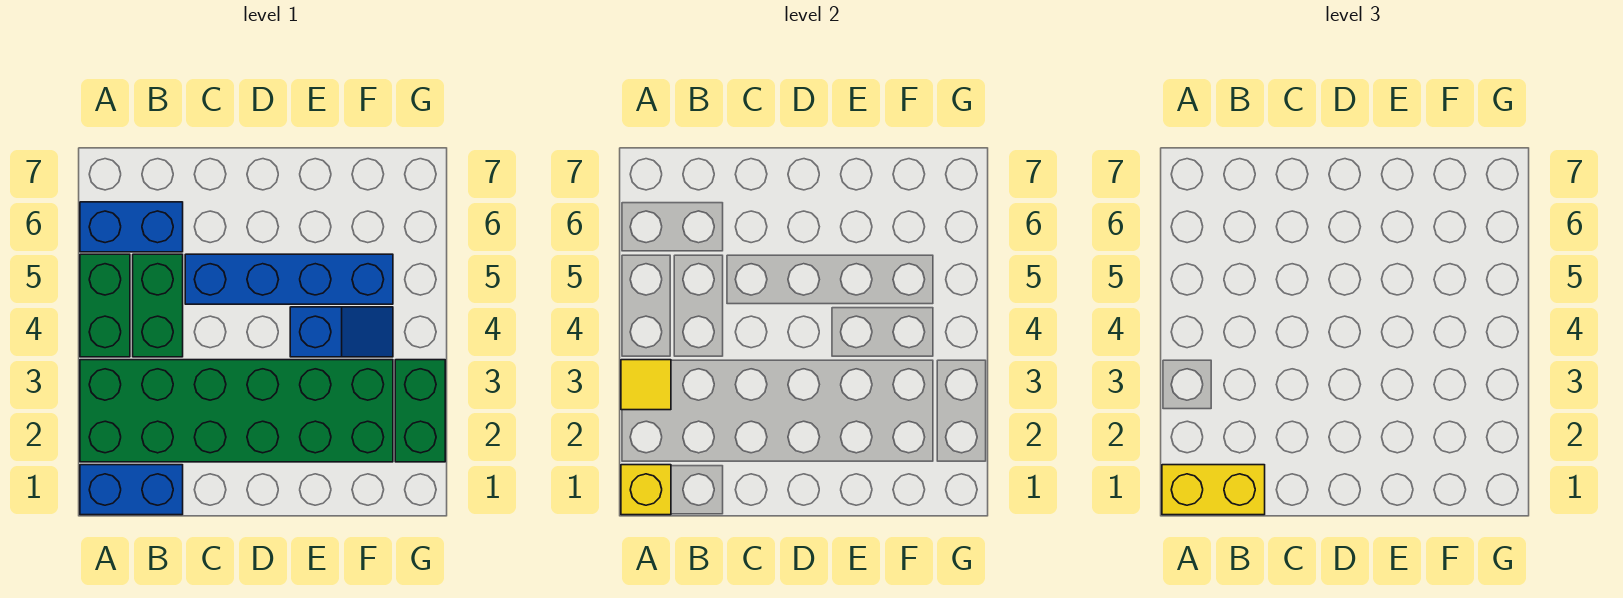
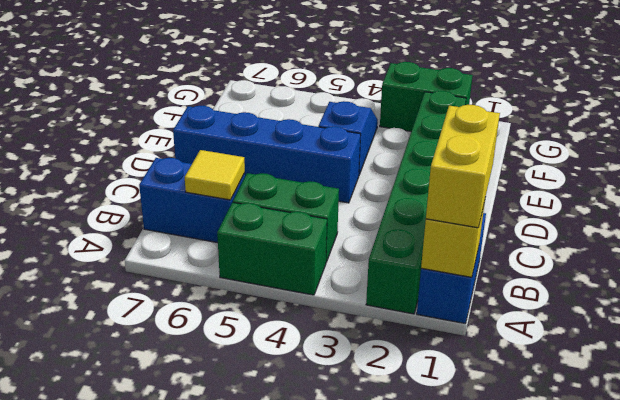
green 2x6 brick [80,360,393,462] -> green 1x6 brick [366,91,466,314]
yellow 1x1 tile [621,360,671,410] -> yellow 1x1 tile moved to [185,150,245,200]
blue 1x2 brick [80,202,183,252] -> blue 1x2 brick turned to [139,158,245,243]
blue 1x4 brick [185,254,393,304] -> blue 1x4 brick turned to [173,106,361,203]

